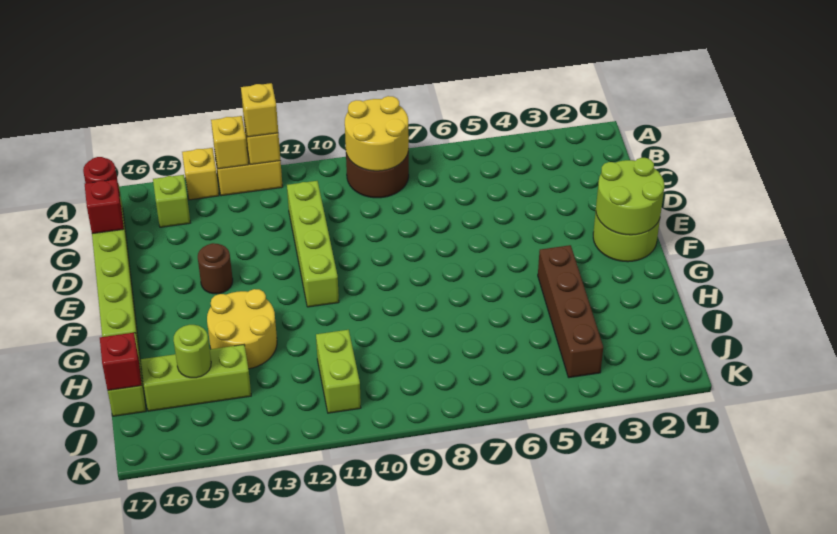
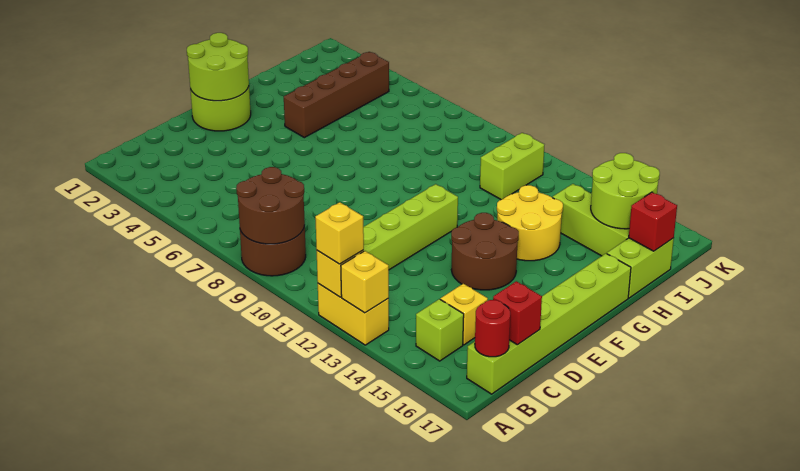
yellow 2x2 round brick [345,96,409,171] -> brown 2x2 round brick [236,167,305,244]
yellow 1x1 brick [182,148,219,200] -> yellow 1x1 brick moved to [440,284,488,345]
brown 1x1 round brick [198,243,233,294] -> brown 2x2 round brick [451,213,519,290]
lime 1x1 round brick [173,325,211,378] -> lime 2x2 round brick [591,153,660,229]

